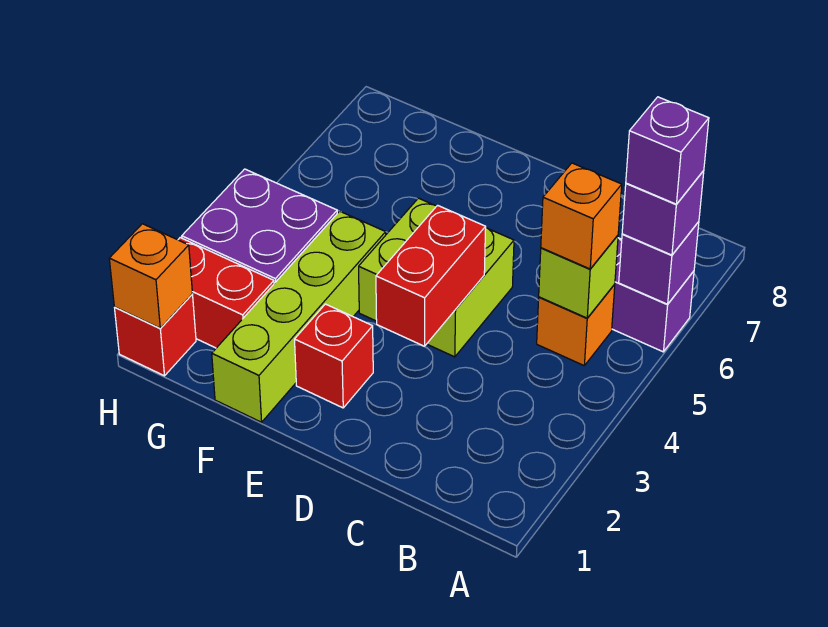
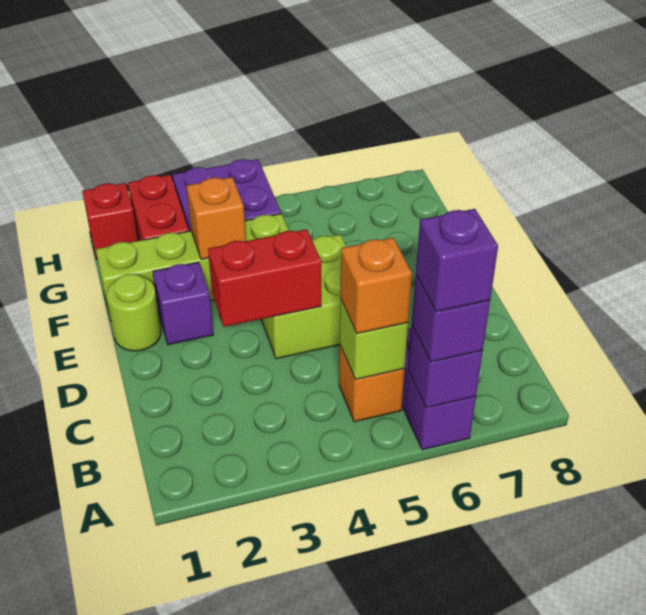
none -> lime 1x1 round brick [107,274,161,351]
red 1x1 brick [295,304,373,408] -> purple 1x1 brick [153,262,214,345]
orange 1x1 brick [109,224,192,328] -> orange 1x1 brick moved to [187,177,246,260]

